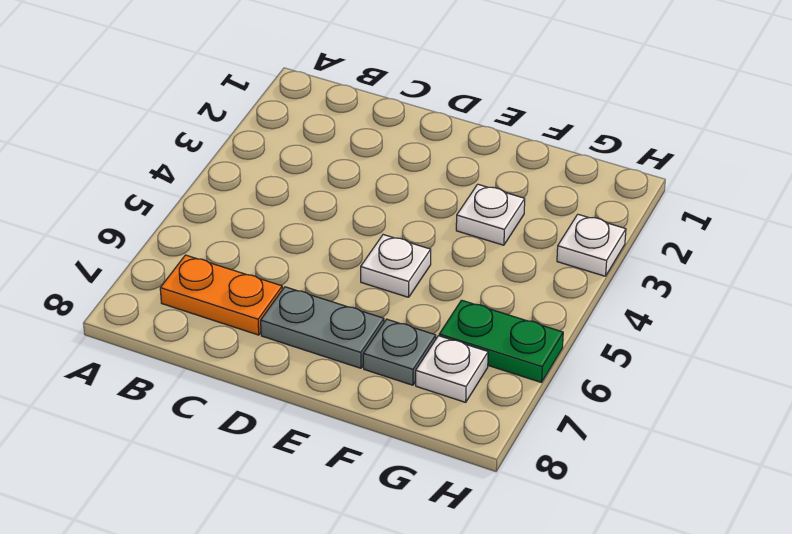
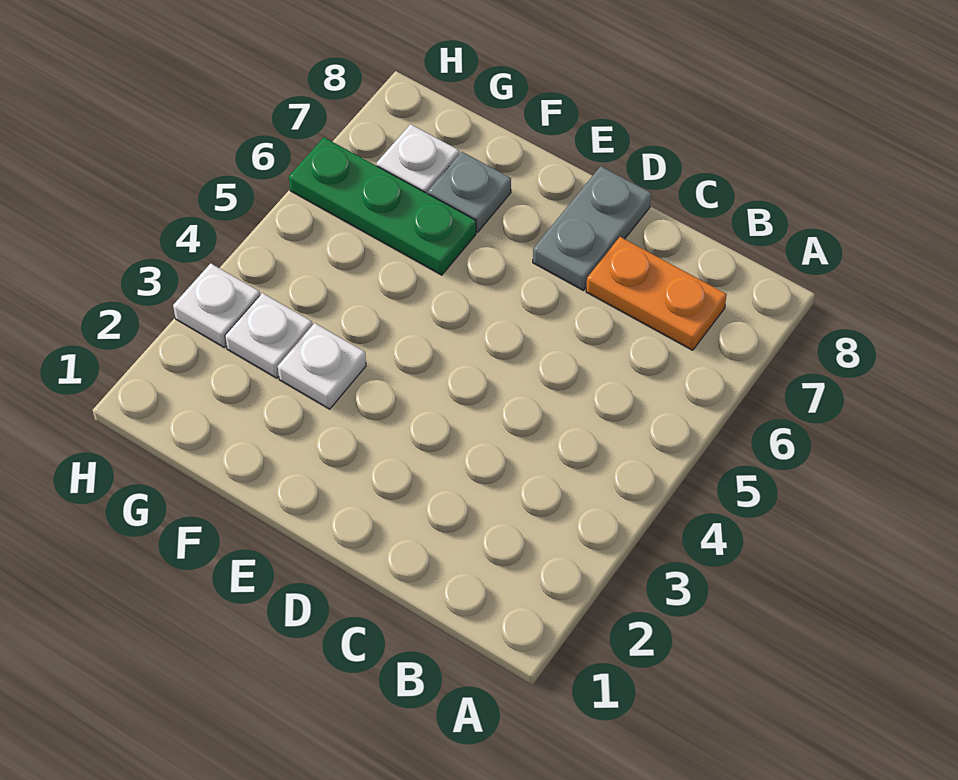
grey 1x2 plate [261,287,384,368] -> grey 1x2 plate turned to [533,166,651,291]
white 1x1 plate [361,235,431,297] -> white 1x1 plate moved to [225,293,312,378]
green 1x2 plate [439,300,563,383] -> green 1x3 plate [289,137,476,275]

